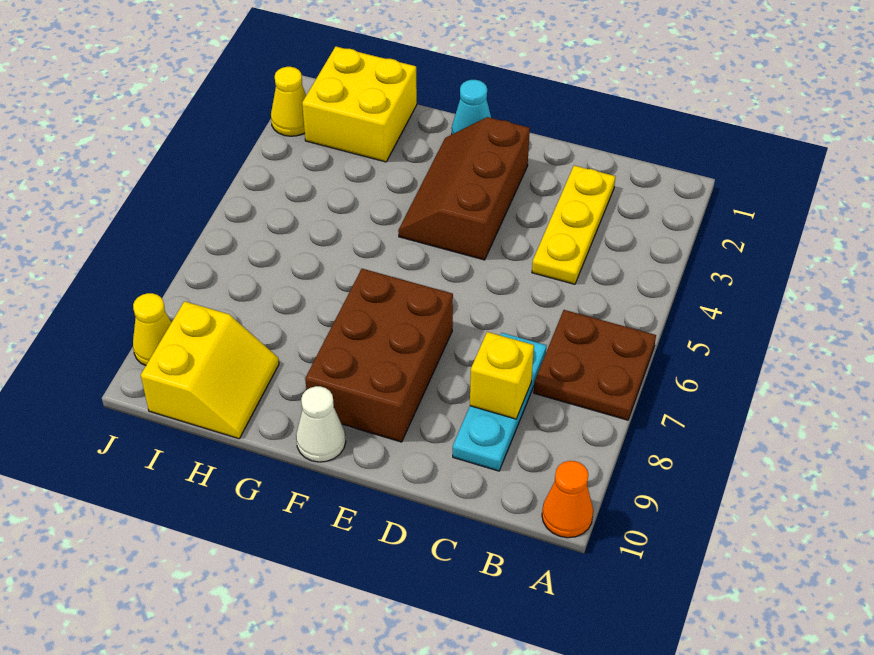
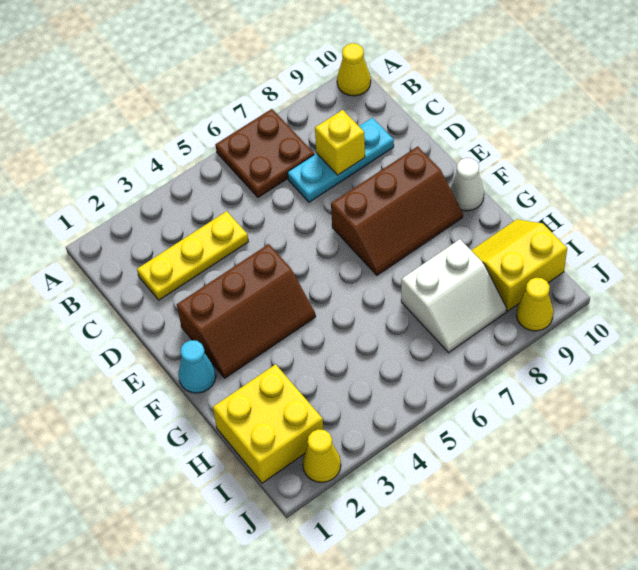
orange 1x1 cone [542,461,593,538] -> yellow 1x1 cone [337,43,371,96]
brown 2x3 brick [305,269,453,442] -> brown 2x3 slope [331,146,463,275]
none -> white 2x2 slope [401,239,507,353]

